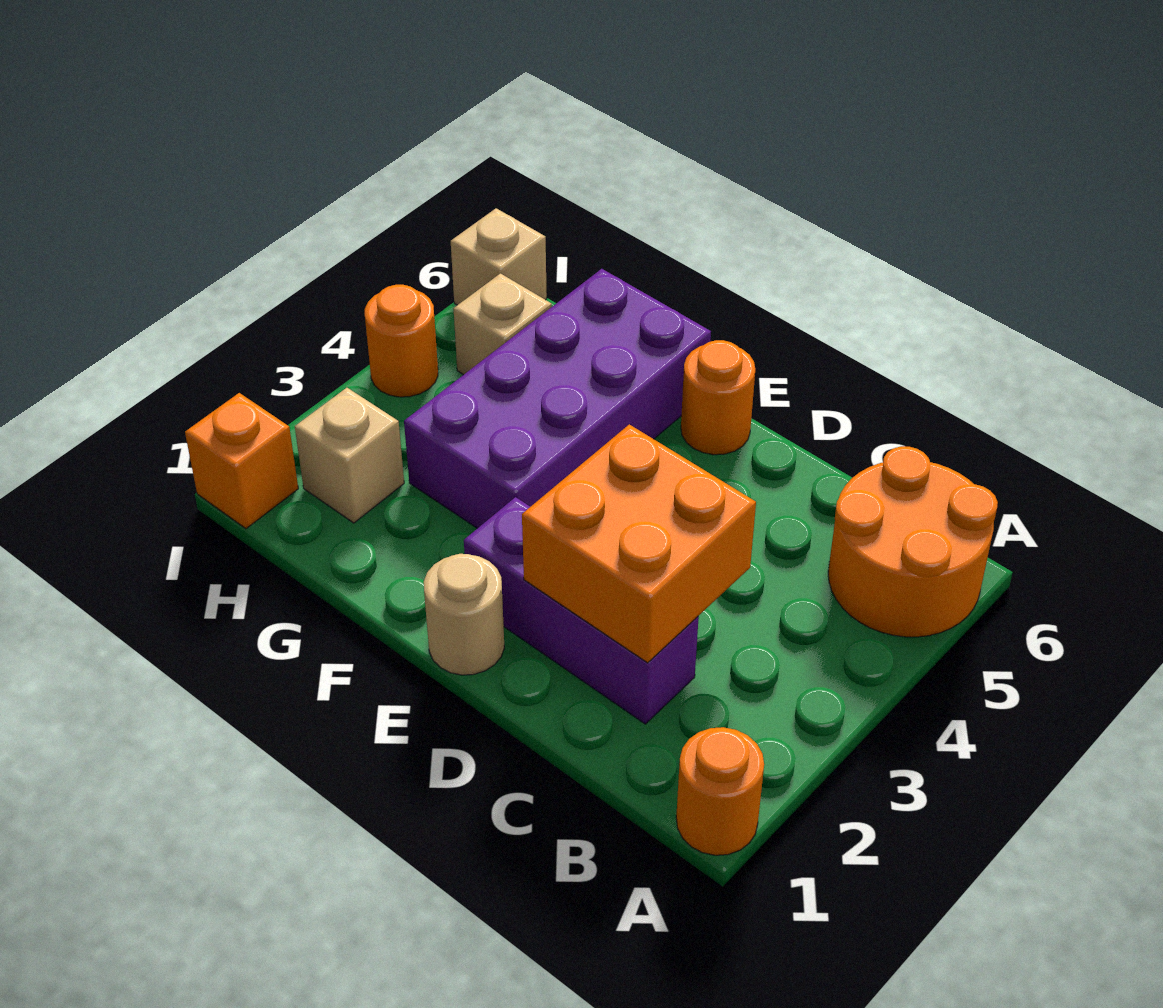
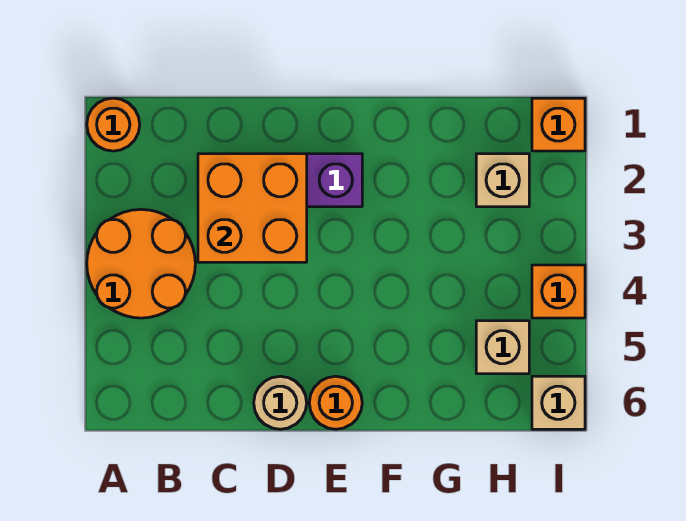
orange 2x2 round brick [828,446,998,637] -> orange 2x2 round brick moved to [87,209,195,318]
tan 1x1 round brick [424,554,504,675] -> tan 1x1 round brick moved to [254,376,307,429]
purple 2x4 brick [404,269,711,528] -> none
orange 1x1 round brick [365,285,438,397] -> orange 1x1 brick [532,265,585,318]

